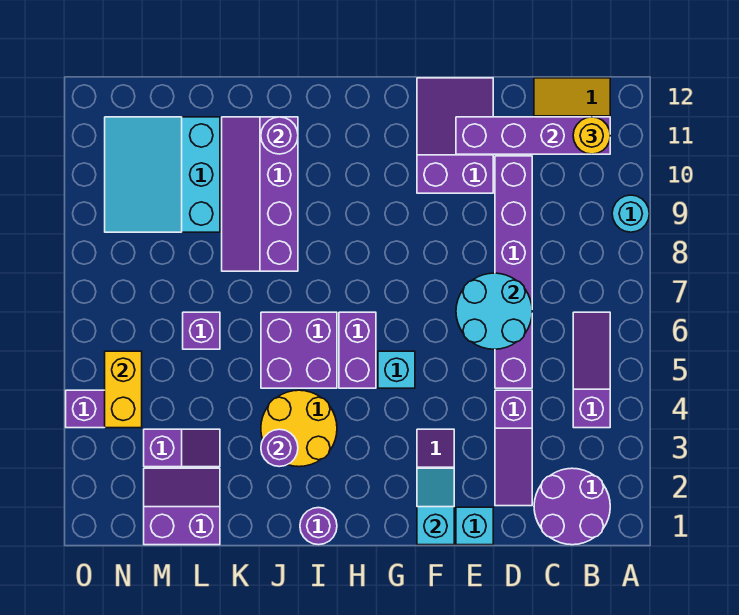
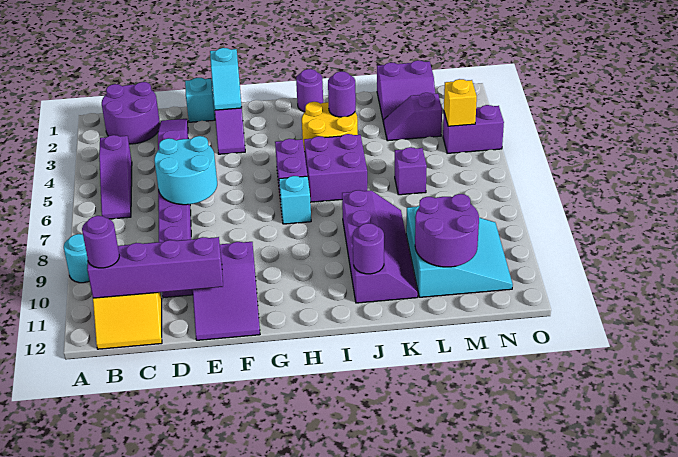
yellow 1x1 round brick [573,117,610,154] -> purple 1x1 round brick [82,216,119,268]
cyan 1x1 brick [378,351,415,388] -> cyan 1x1 brick moved to [279,176,311,224]
none -> purple 2x2 round brick [415,194,479,267]
yellow 1x2 brick [105,351,142,428] -> yellow 1x1 brick [444,79,477,126]

